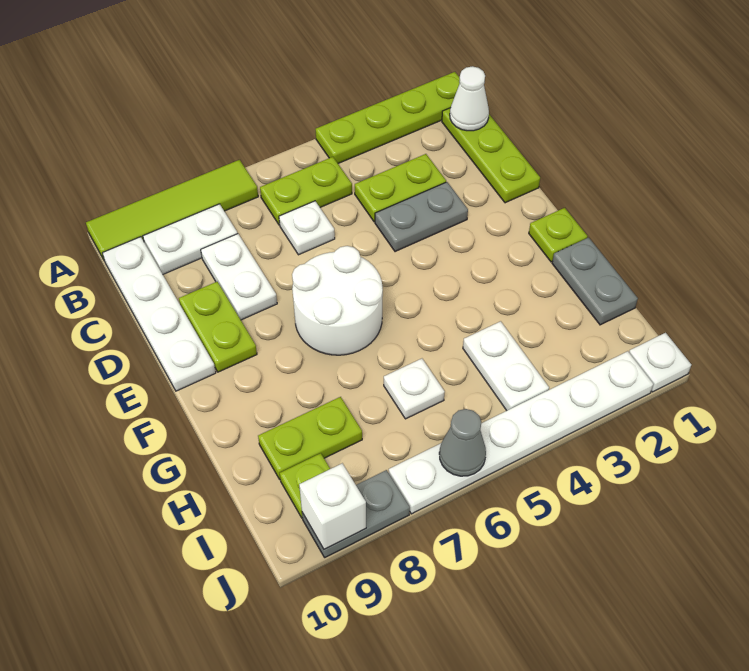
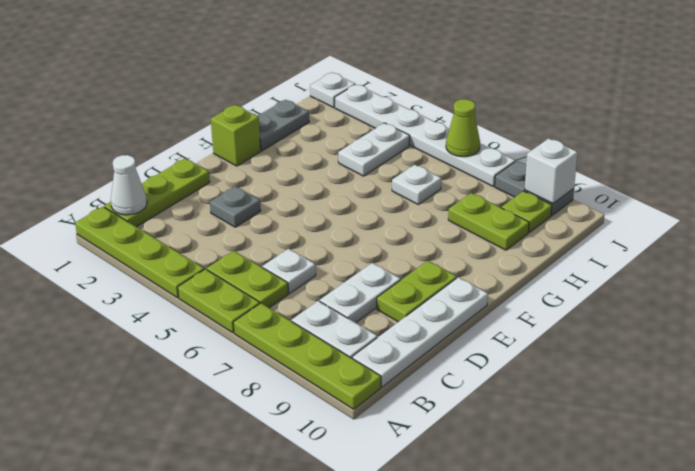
lime 1x4 tile [86,160,258,261] -> lime 1x4 plate [233,303,381,409]
lime 1x2 plate [355,154,446,222] -> lime 1x2 plate moved to [178,269,260,333]
grey 1x2 plate [375,182,468,252] -> grey 1x1 plate [210,186,261,227]
white 2x2 round brick [292,246,383,355] -> none
lime 1x1 plate [529,208,587,262] -> lime 1x1 brick [211,105,261,166]
grey 1x1 cone [439,409,486,476] -> lime 1x1 cone [446,99,480,157]

